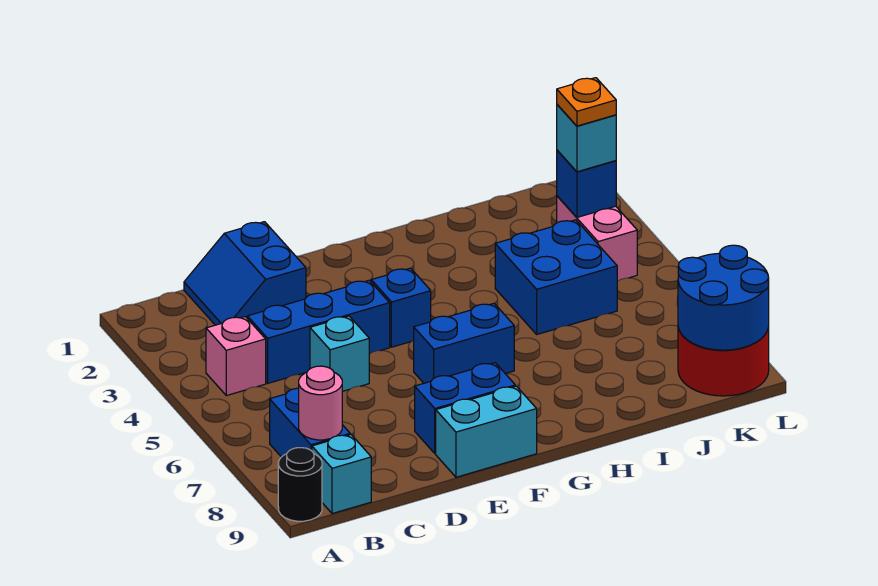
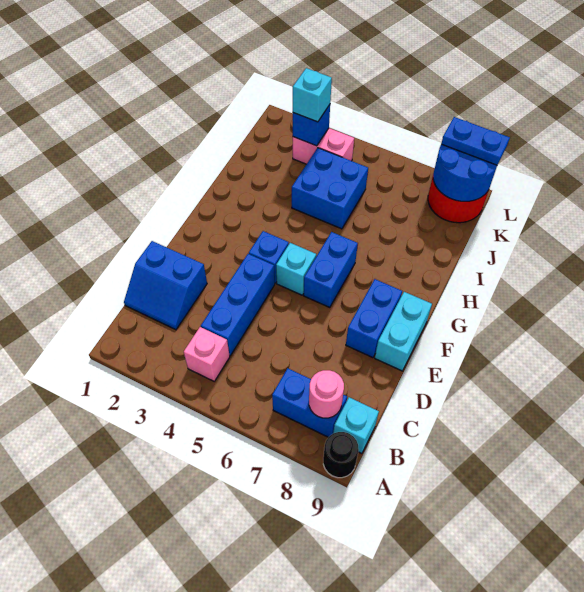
cyan 1x1 brick [310,316,369,391] -> cyan 1x1 brick moved to [276,243,316,295]
orange 1x1 plate [557,78,616,126] -> none
none -> blue 1x2 plate [441,117,510,165]

